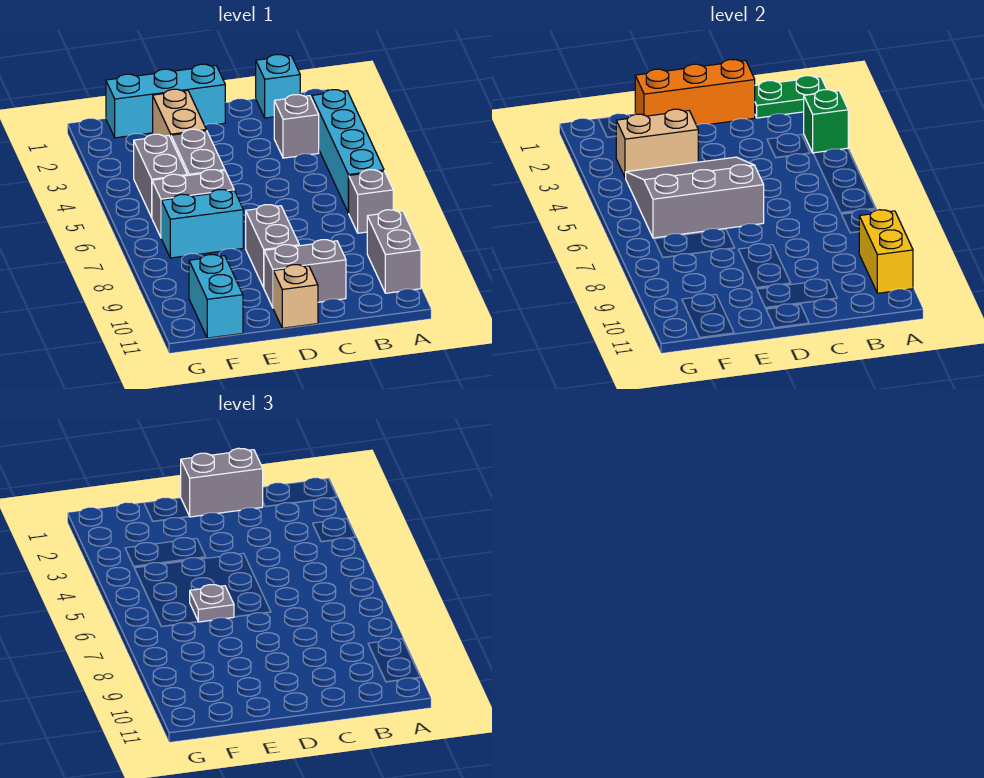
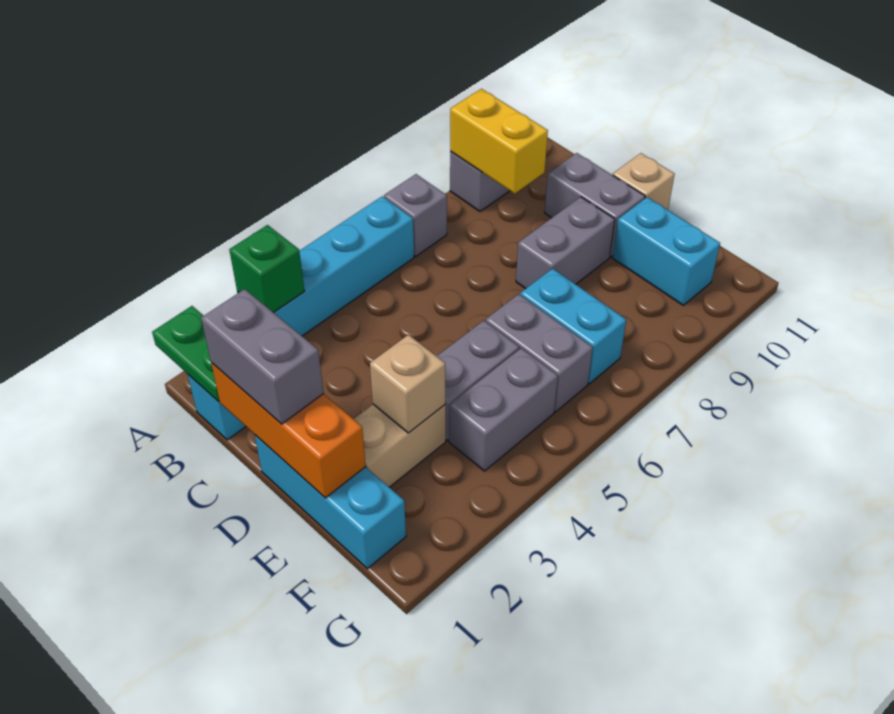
yellow 1x2 brick [859,210,913,293] -> yellow 1x2 brick turned to [450,89,548,194]
grey 1x1 brick [274,95,319,158] -> none
grey 3x3 slope [626,157,764,238] -> none
tan 1x2 brick [616,109,698,178] -> tan 1x1 brick [370,335,446,433]
grey 1x1 plate [190,585,234,622] -> none
cyan 1x2 brick [189,255,243,338] -> cyan 1x2 brick turned to [613,197,720,305]

